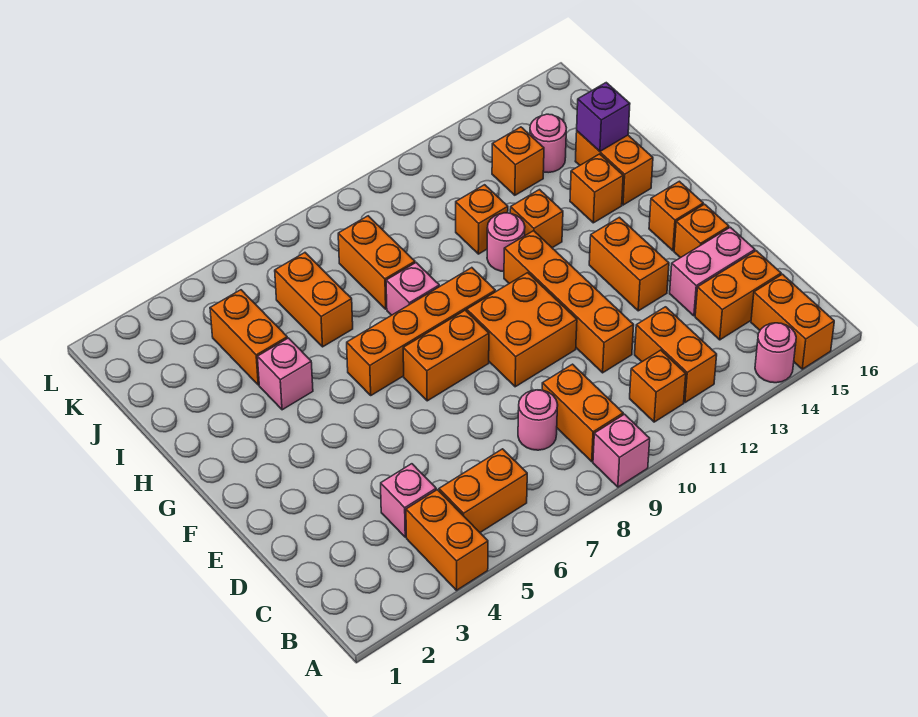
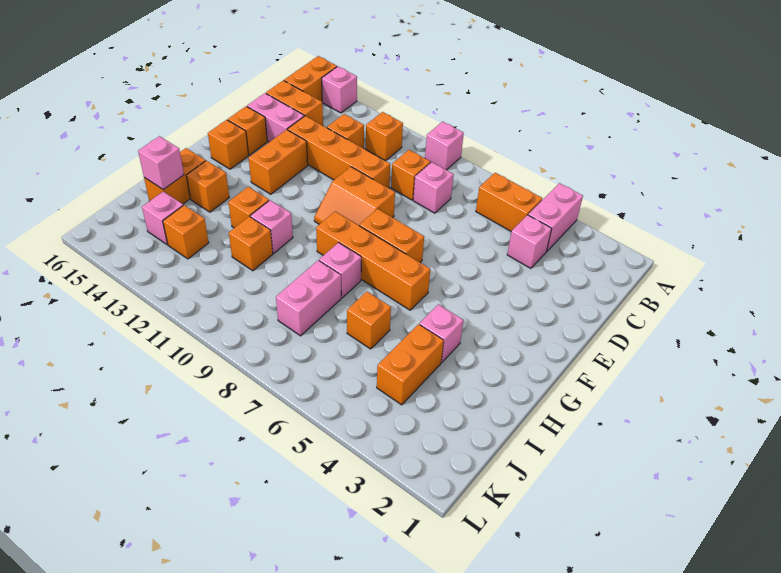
orange 1x2 brick [406,490,488,590] -> pink 1x2 brick [528,183,583,251]
pink 1x1 round brick [755,323,796,383] -> pink 1x1 brick [322,67,357,113]
orange 1x2 brick [542,364,623,462] -> orange 1x1 brick [391,150,430,200]
orange 1x2 brick [635,307,717,403] -> orange 1x1 brick [327,114,364,149]
pink 1x1 round brick [518,390,558,450] -> pink 1x1 brick [413,162,454,213]
orange 1x4 brick [504,231,634,373] -> orange 1x4 brick turned to [288,116,390,188]
orange 2x2 brick [467,273,577,387] -> orange 2x2 slope [314,167,395,225]
pink 1x1 round brick [487,213,525,272] -> pink 1x1 brick [250,200,293,253]
orange 1x2 brick [275,253,353,347] -> orange 1x1 brick [347,292,391,349]
orange 1x2 brick [338,216,415,309] -> pink 1x2 brick [276,260,341,336]
purple 1x1 brick [577,83,630,151] -> pink 1x1 brick [138,136,184,190]
pink 1x1 round brick [530,114,566,173] -> pink 1x1 brick [142,191,183,245]

